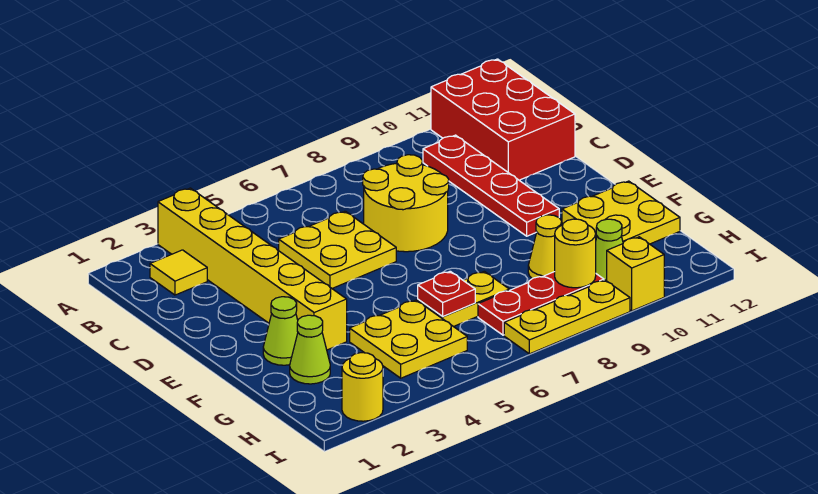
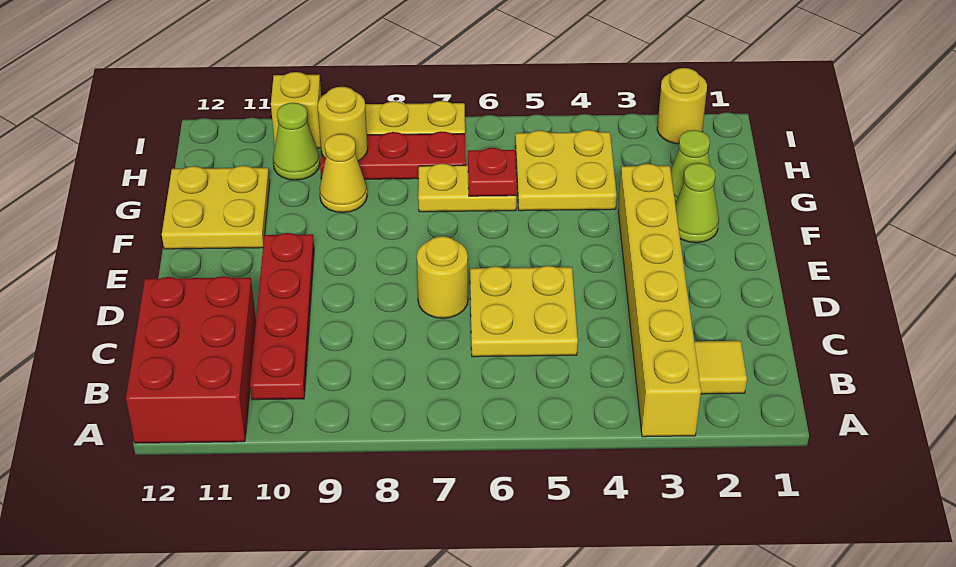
yellow 2x2 round brick [363,155,449,252] -> yellow 1x1 round brick [417,236,468,318]

